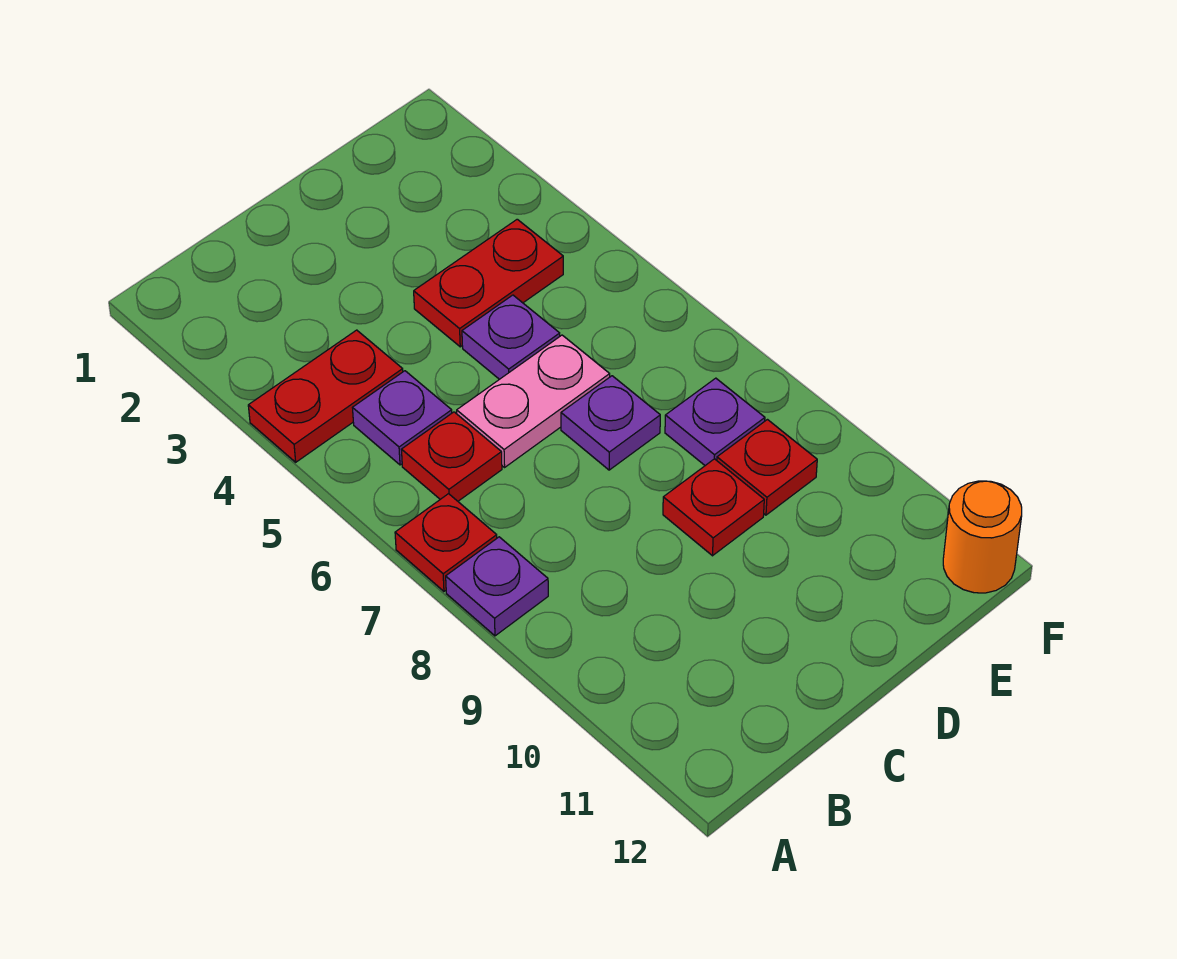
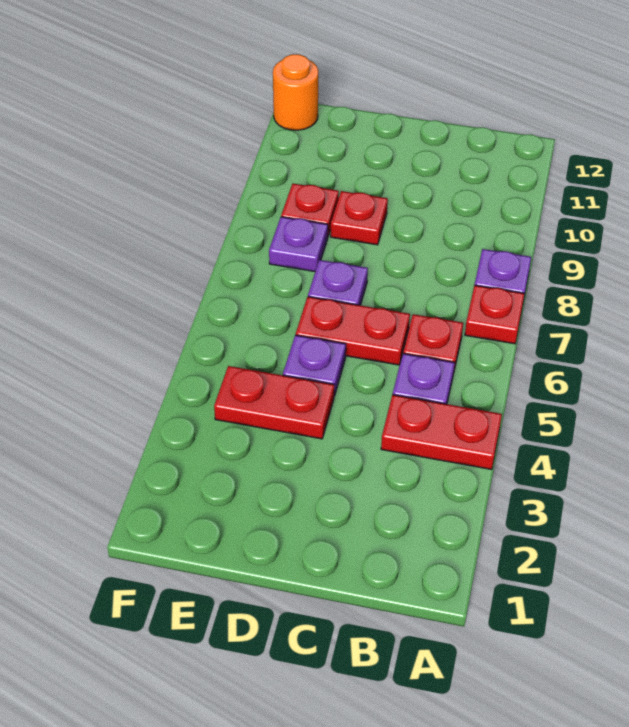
pink 1x2 plate [457,335,610,467] -> red 1x2 plate [296,297,410,365]

